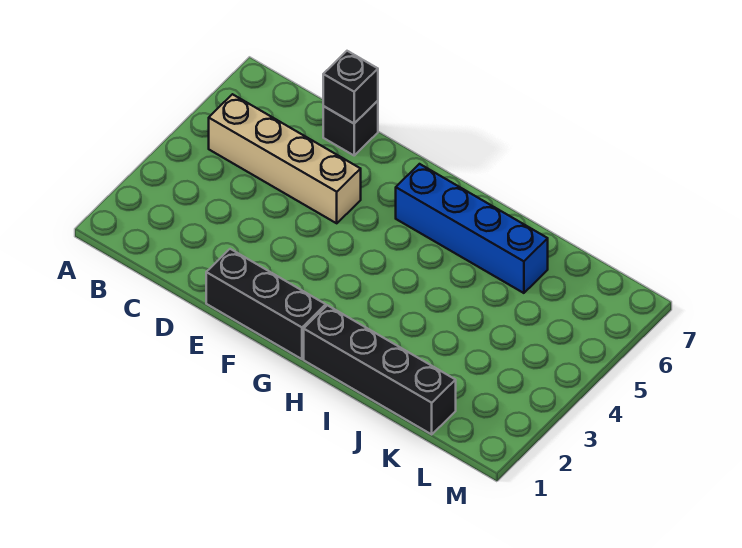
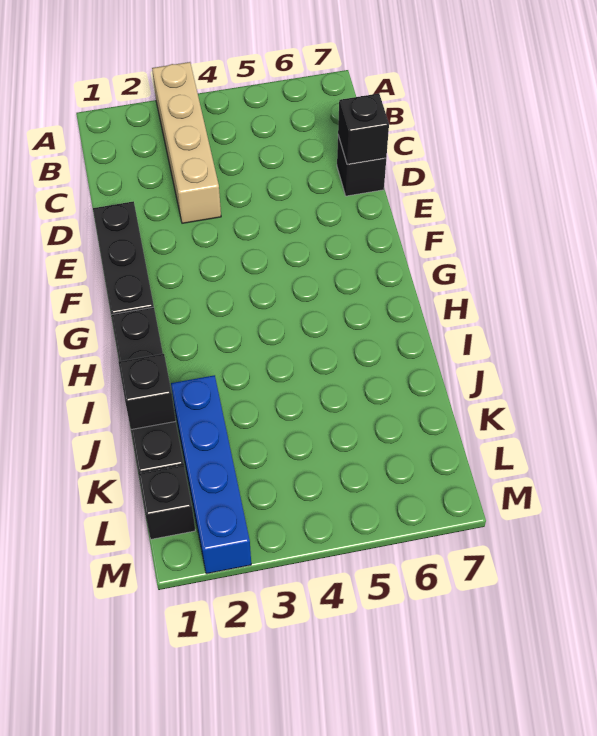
tan 1x4 brick [209,94,361,223] -> tan 1x4 brick moved to [152,62,221,223]
blue 1x4 brick [396,164,548,293] -> blue 1x4 brick moved to [171,375,251,574]
none -> black 1x1 brick [118,354,176,429]
none -> black 1x1 brick [138,465,195,539]

